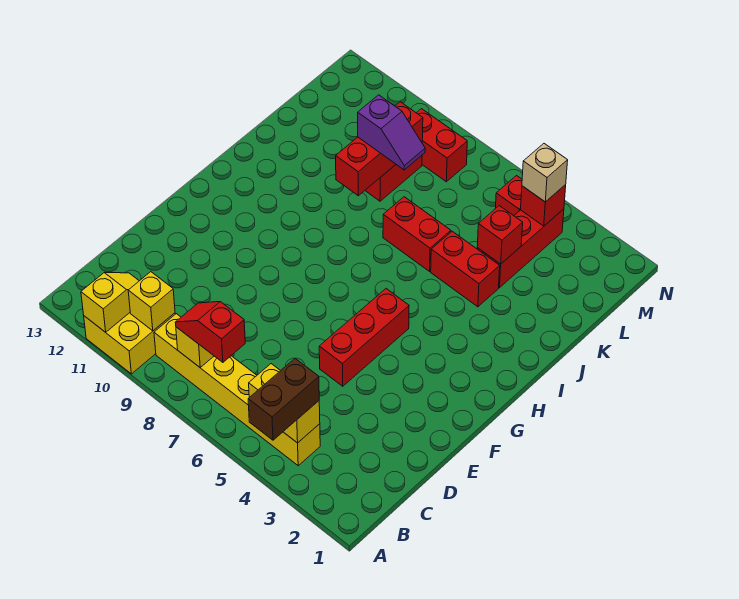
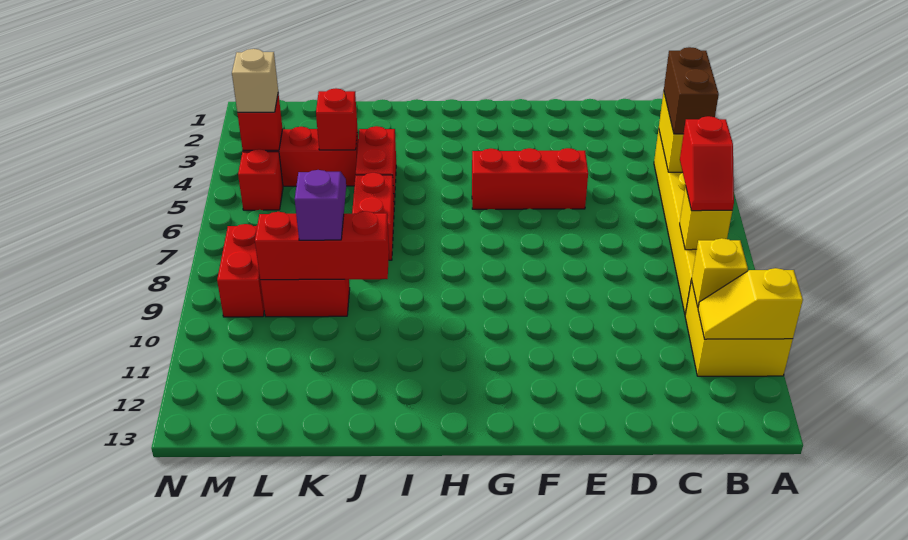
brown 1x2 brick [248,359,319,440] -> brown 1x2 brick turned to [664,47,719,134]

